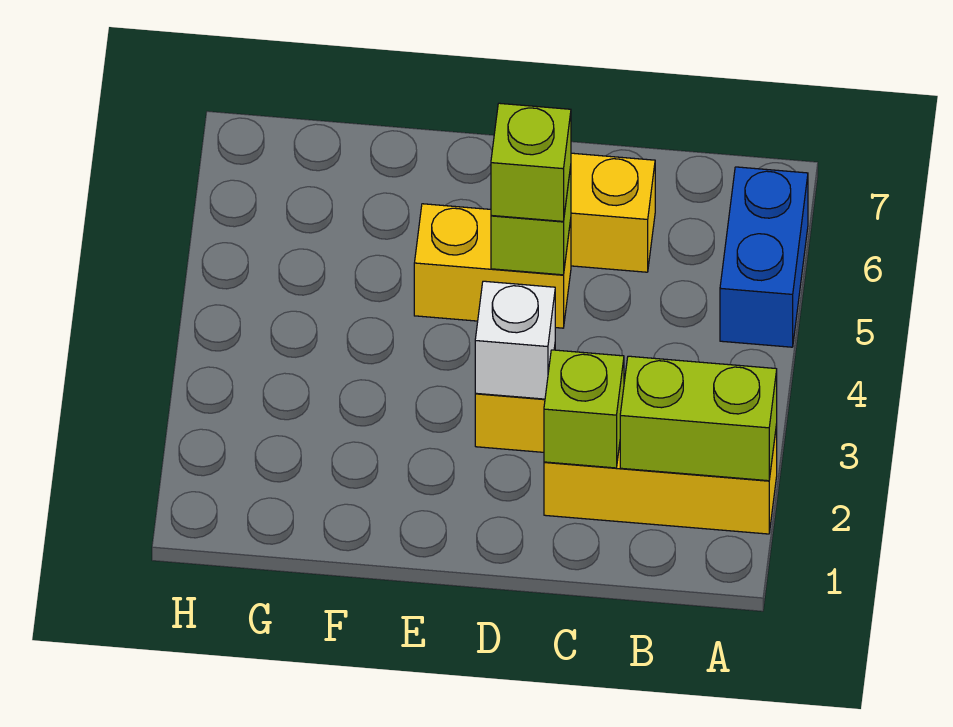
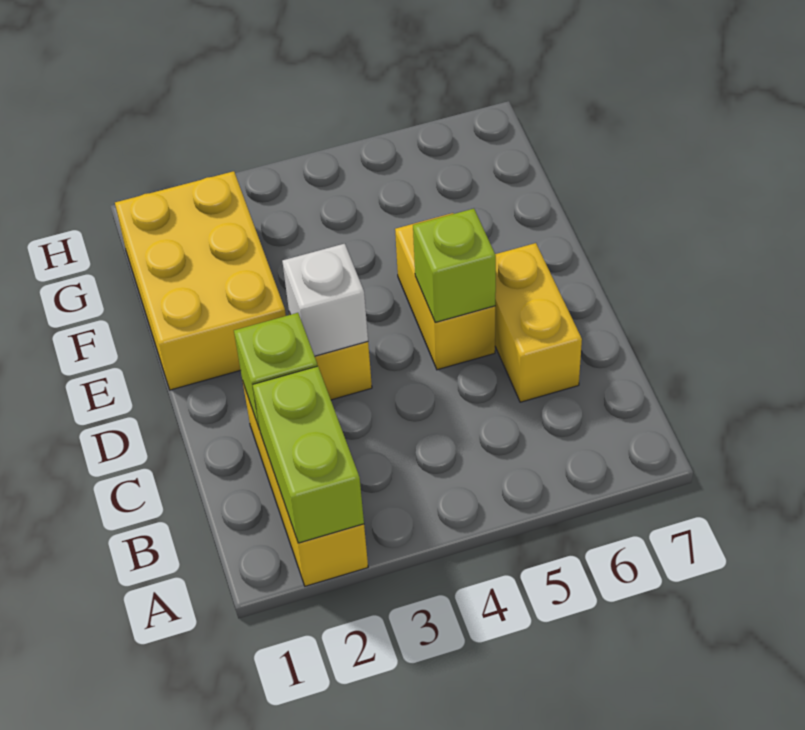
blue 1x2 brick [720,167,808,347] -> none
lime 1x1 brick [491,103,571,221] -> none
none -> yellow 2x3 brick [115,171,286,390]

